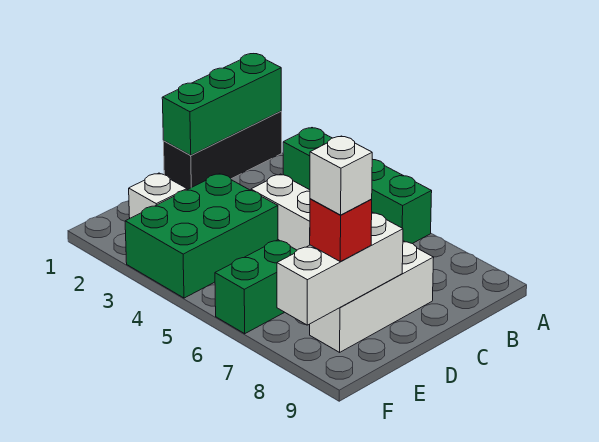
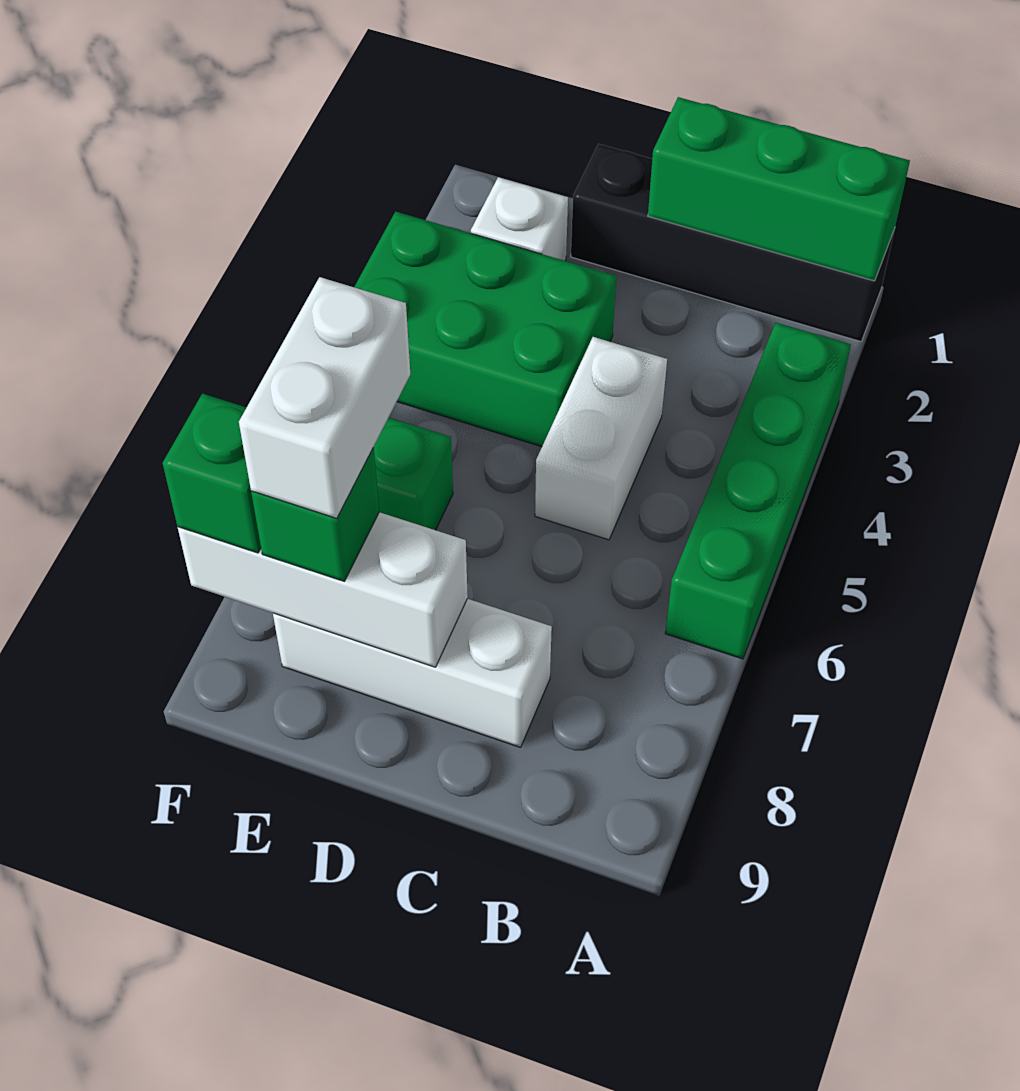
black 1x3 brick [163,111,282,190] -> black 1x4 brick [571,144,895,342]
red 1x1 brick [310,199,372,262] -> green 1x1 brick [251,448,379,581]
white 1x1 brick [310,136,373,215] -> white 1x2 brick [239,277,410,518]
none -> green 1x1 brick [163,394,261,553]

